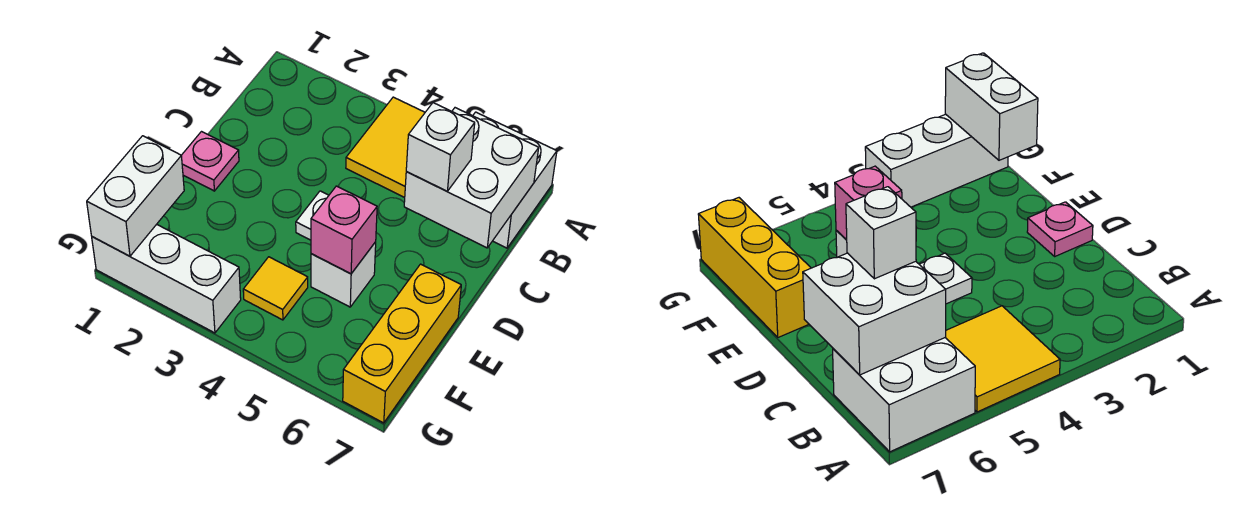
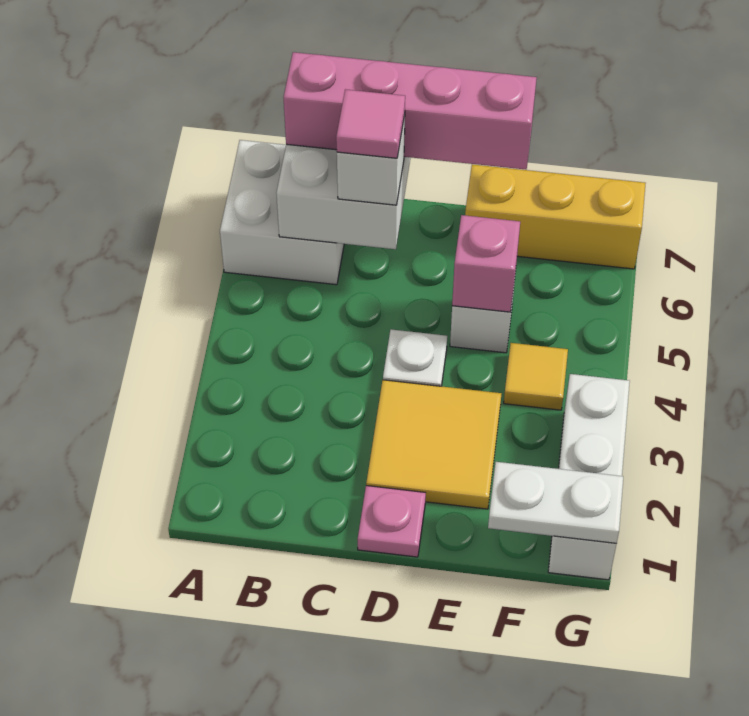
yellow 2x2 tile [346,97,425,198] -> yellow 2x2 tile moved to [366,380,502,509]
none -> pink 1x4 brick [283,52,537,170]
none -> pink 1x1 tile [336,89,405,158]
white 1x2 brick [87,136,184,256] -> white 1x2 plate [488,462,623,543]

